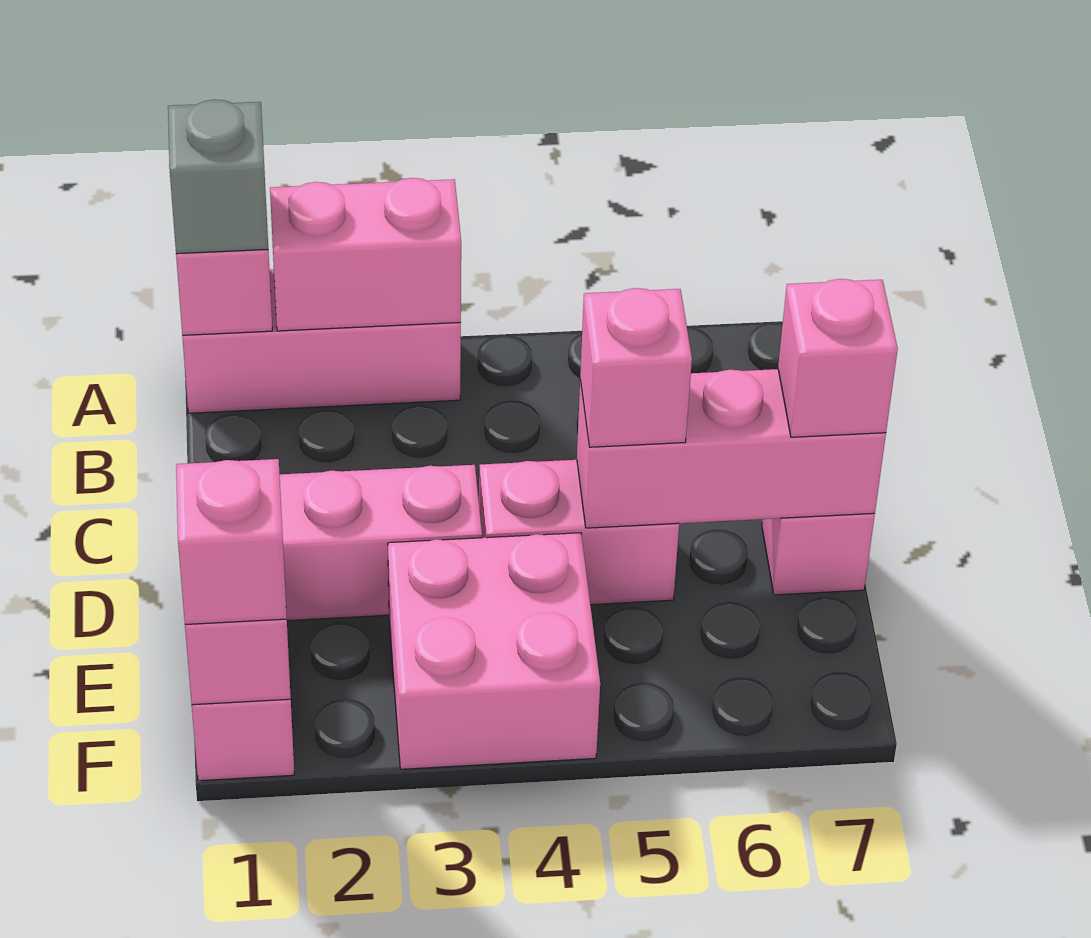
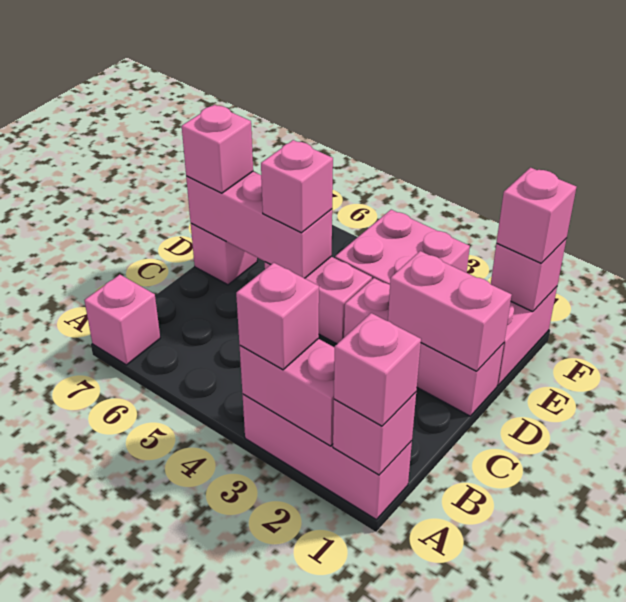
grey 1x1 brick [168,100,268,254] -> pink 1x1 brick [334,313,421,426]
none -> pink 1x1 brick [236,263,319,370]
none -> pink 1x1 brick [84,275,160,365]
none -> pink 1x2 brick [388,251,512,371]

